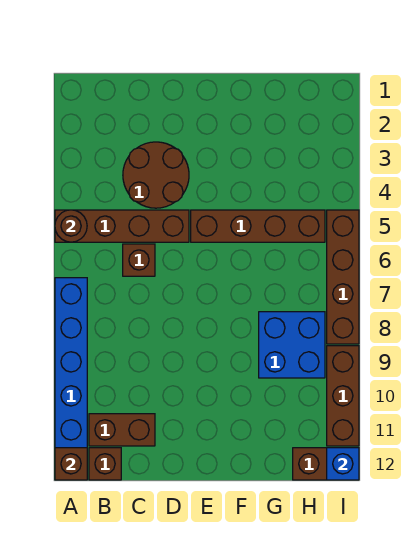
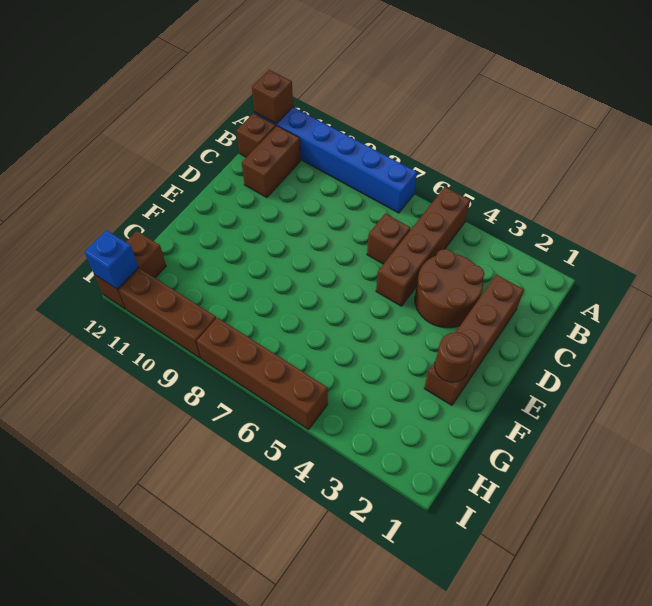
brown 1x1 round brick [55,210,87,242] -> brown 1x1 round brick moved to [435,332,475,382]
brown 1x4 brick [191,210,325,242] -> brown 1x4 brick moved to [424,275,524,405]
blue 2x2 brick [259,312,325,378] -> none

